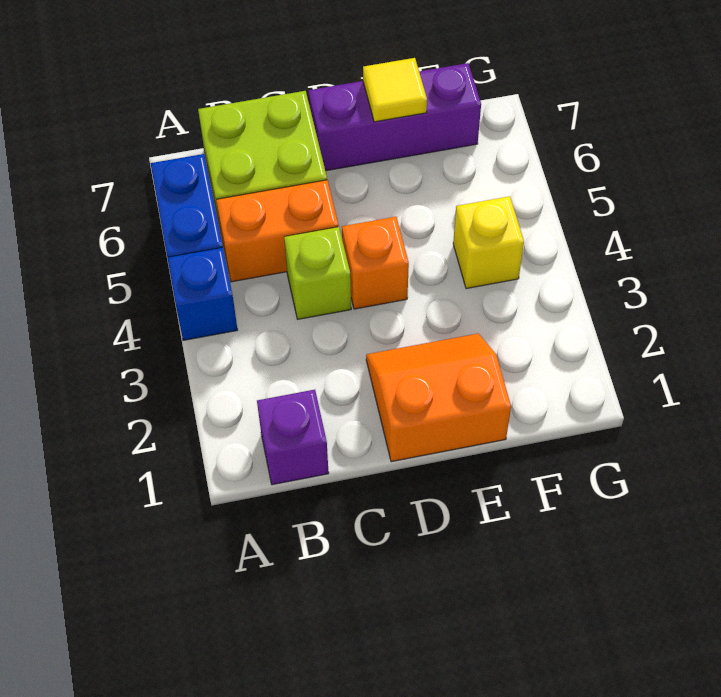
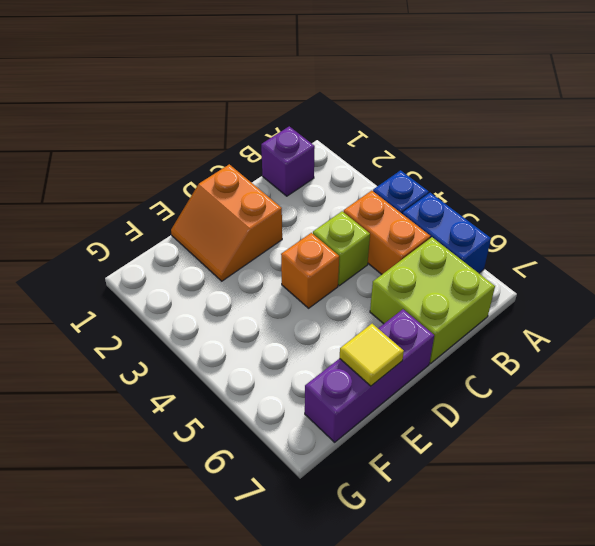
orange 1x2 brick [216,180,339,282] -> orange 1x2 brick turned to [343,191,430,274]
orange 2x2 slope [366,334,511,462] -> orange 2x2 slope turned to [171,164,282,281]
yellow 1x1 brick [453,196,524,289] -> none

